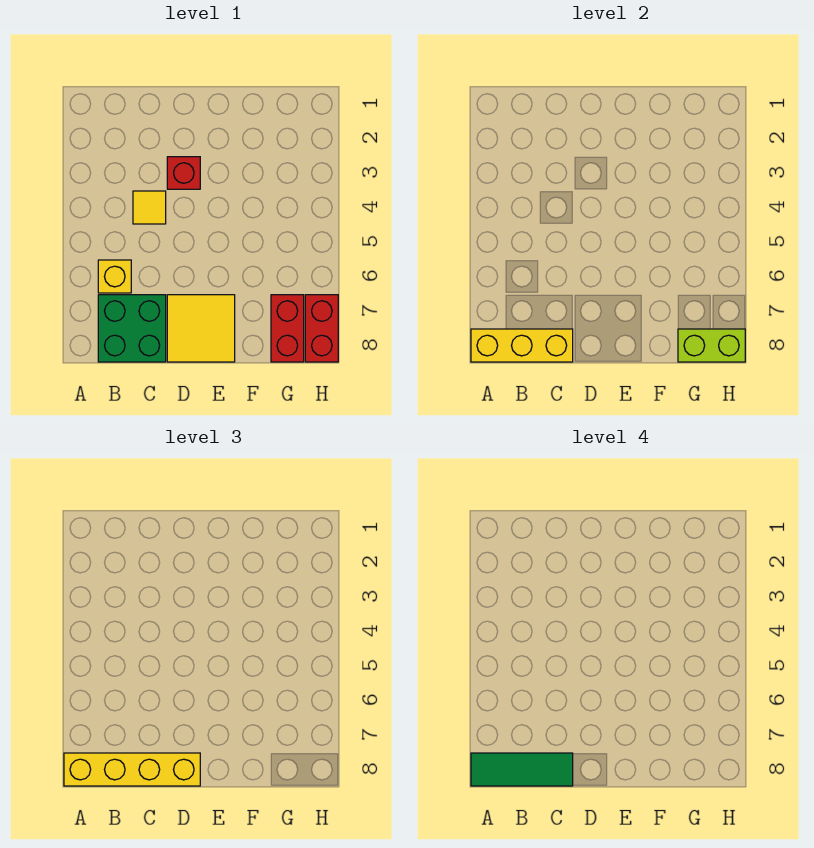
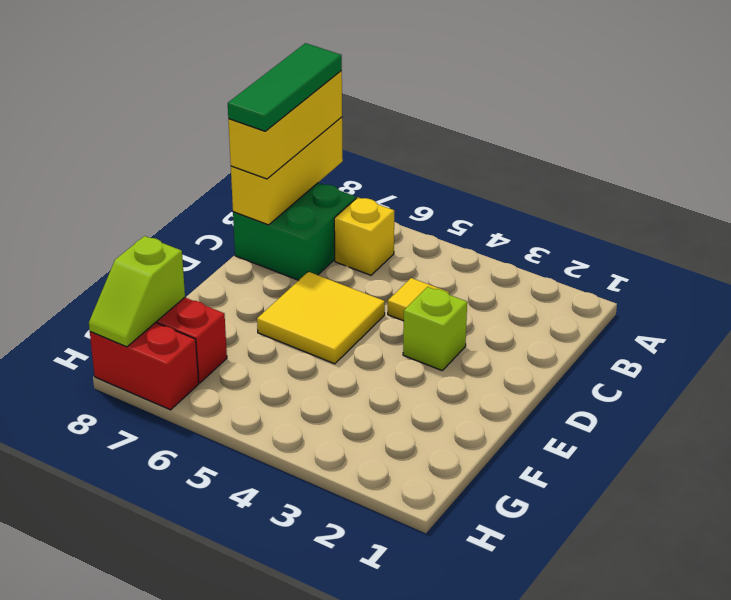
yellow 1x4 brick [64,753,200,786] -> yellow 1x3 brick [228,71,342,179]
red 1x1 brick [167,157,200,189] -> lime 1x1 brick [403,287,467,370]
yellow 2x2 tile [167,295,235,362] -> yellow 2x2 tile moved to [257,272,385,364]
lime 1x2 brick [678,329,745,362] -> lime 1x2 slope [89,236,185,347]

